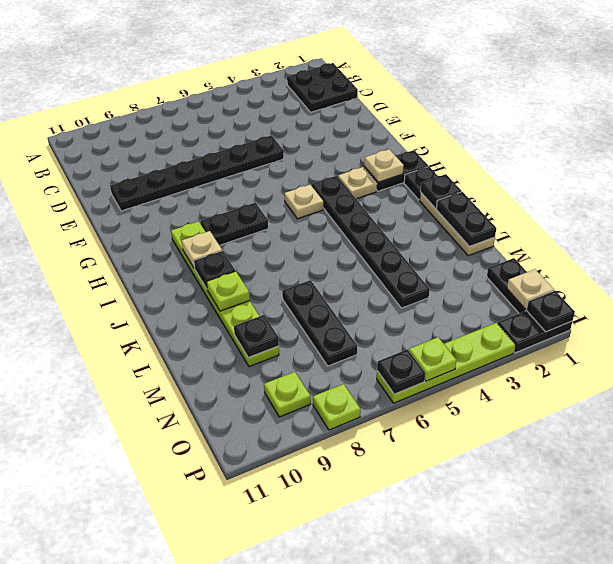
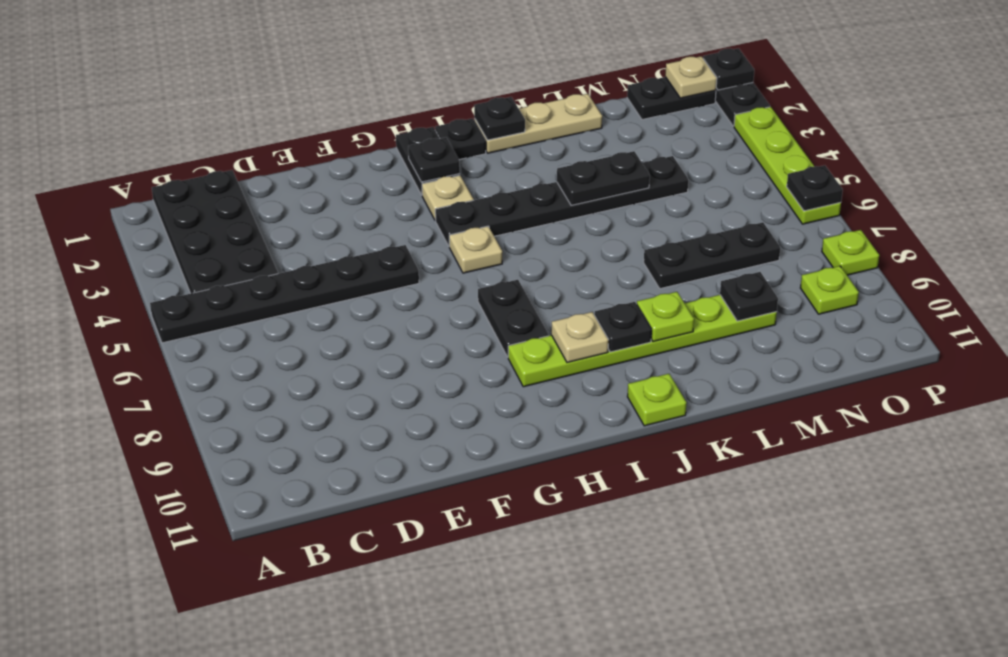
black 2x2 plate [287,63,358,112] -> black 2x4 plate [152,170,278,294]
black 1x6 plate [110,135,284,211] -> black 1x6 plate turned to [150,245,419,343]
tan 1x1 plate [364,149,404,182] -> black 1x1 plate [408,138,460,182]
black 1x2 plate [436,192,496,247] -> black 1x2 plate moved to [557,151,650,206]
lime 1x1 plate [409,337,457,381] -> lime 1x1 plate moved to [627,374,687,426]

